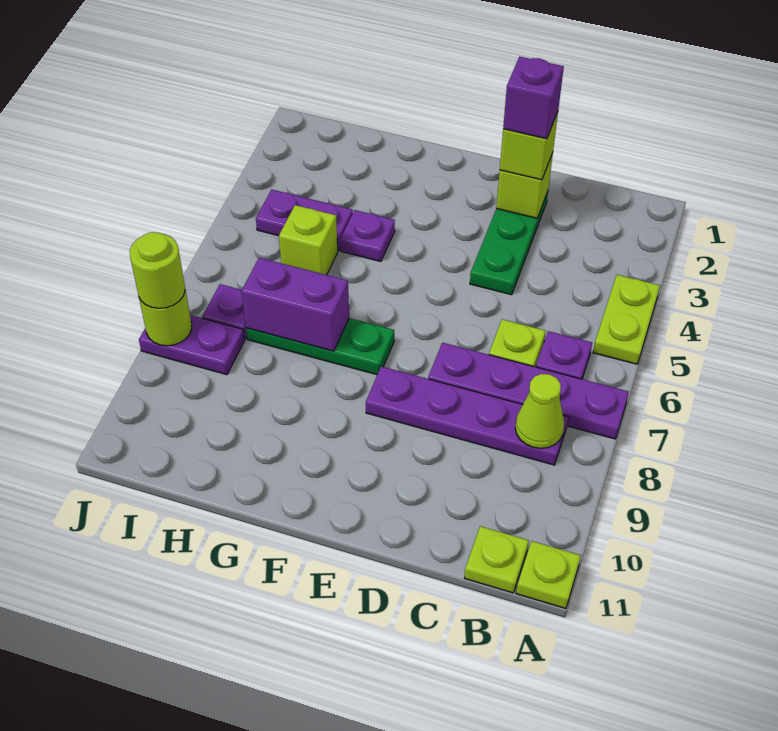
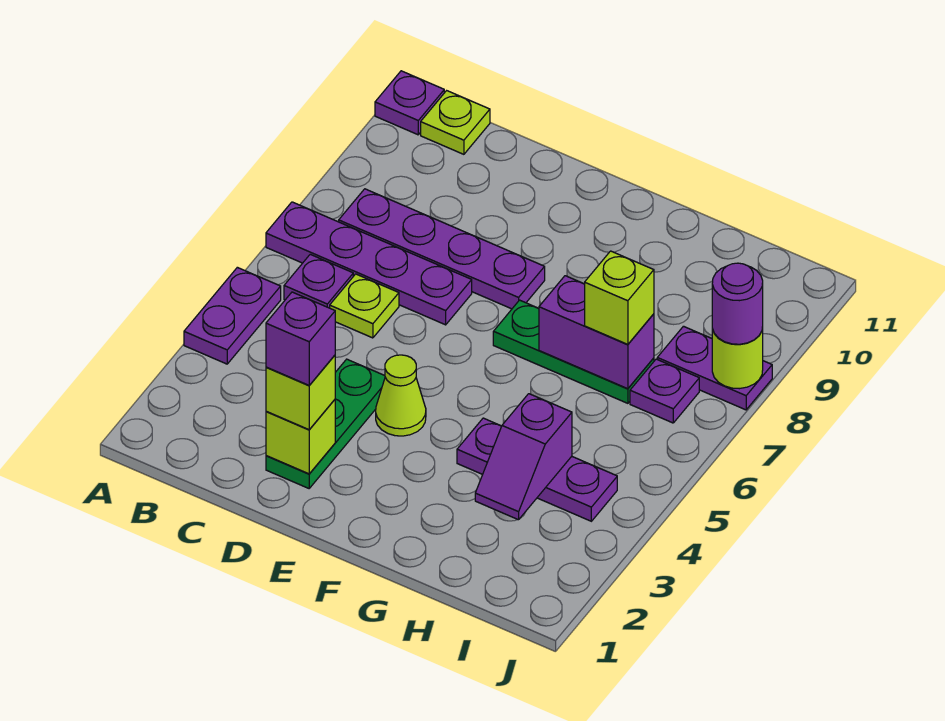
lime 1x2 plate [593,275,660,364] -> purple 1x2 plate [184,267,281,364]
lime 1x1 plate [516,541,581,608] -> purple 1x1 plate [375,71,444,135]
lime 1x1 cone [515,374,564,448] -> lime 1x1 cone moved to [376,355,426,436]
none -> purple 1x2 slope [475,394,572,520]
lime 1x1 brick [279,205,338,275] -> lime 1x1 brick moved to [585,251,654,344]
lime 1x1 round brick [130,232,185,308] -> purple 1x1 round brick [712,263,763,344]

